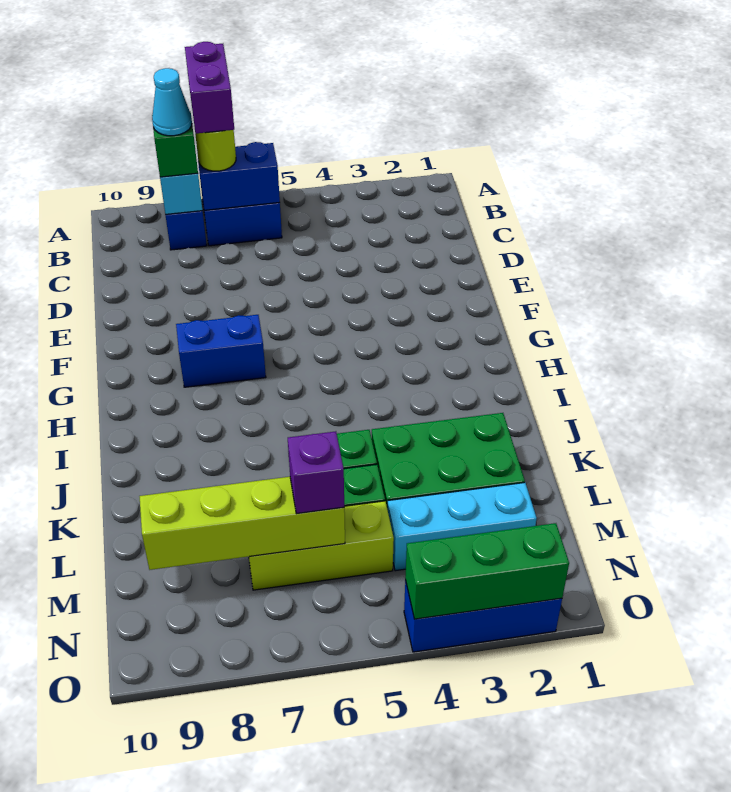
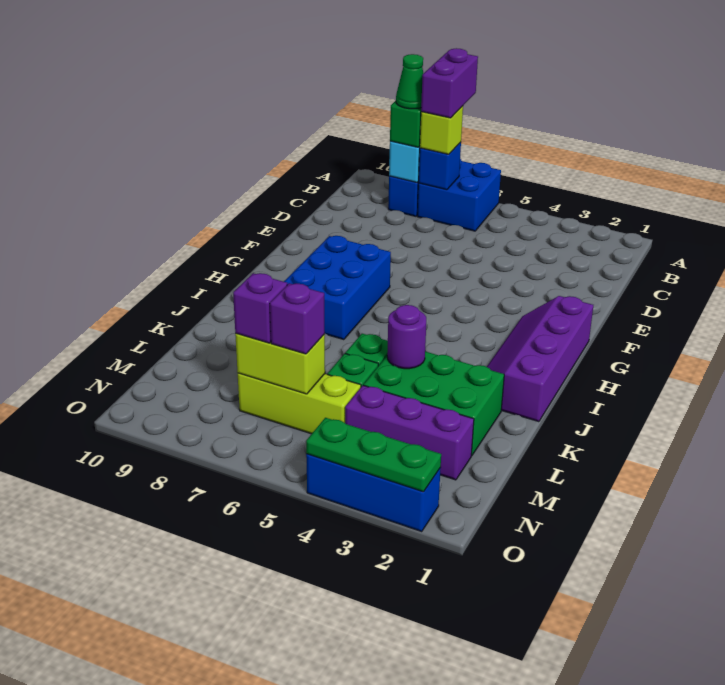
blue 1x2 brick [198,142,280,210] -> blue 1x1 brick [418,142,461,190]
lime 1x1 round brick [195,130,236,171] -> lime 1x1 brick [420,106,463,154]
cyan 1x1 cone [152,68,192,136] -> green 1x1 cone [396,54,423,109]
none -> purple 2x4 slope [487,296,593,422]
blue 1x2 brick [176,315,266,387] -> blue 2x3 brick [284,236,391,340]
none -> purple 1x1 round brick [387,305,426,369]
cyan 1x3 brick [388,483,537,571] -> purple 1x3 brick [345,385,474,480]
lime 1x4 brick [140,477,345,570] -> lime 1x2 brick [235,333,325,394]
none -> purple 1x1 brick [233,273,287,343]
green 1x3 brick [405,523,569,619] -> green 1x3 plate [306,418,441,492]

